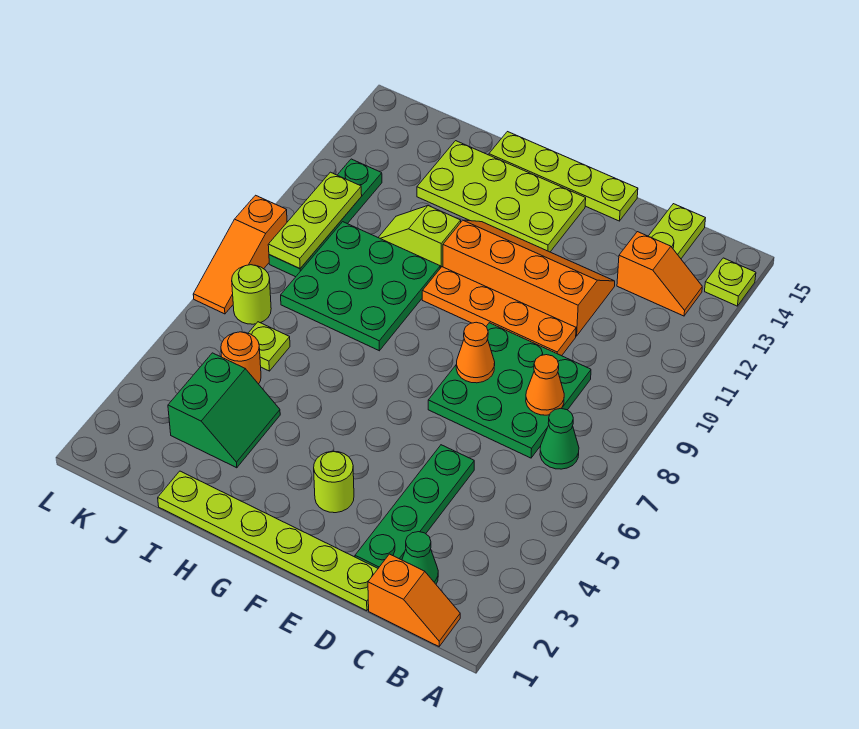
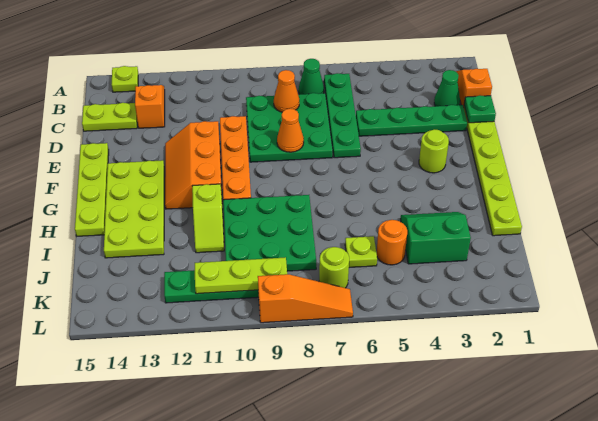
none -> green 1x4 plate [324,73,361,158]
none -> green 1x1 plate [464,95,496,123]
orange 2x4 slope [443,220,615,336] -> orange 2x3 slope [165,121,222,209]

